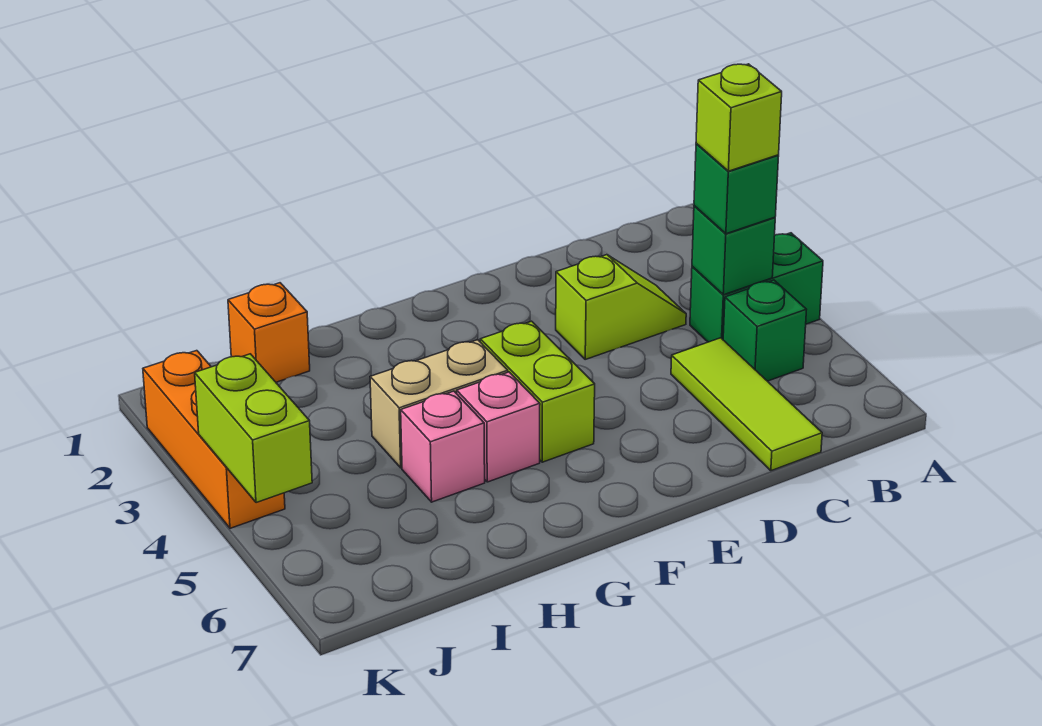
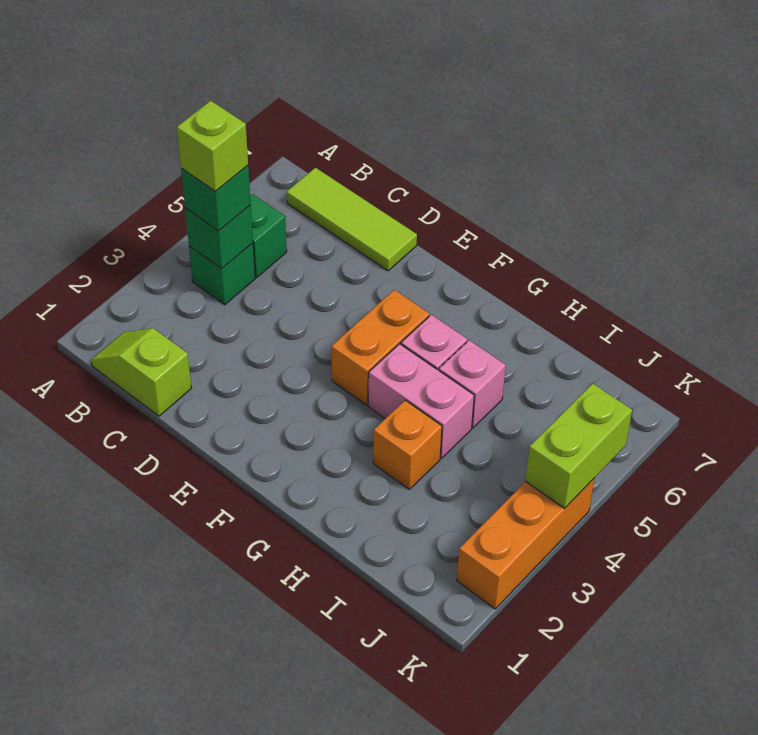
green 1x2 brick [690,233,823,342] -> green 1x1 brick [189,243,255,305]
lime 1x2 slope [556,255,686,359] -> lime 1x2 slope moved to [91,328,191,416]
lime 1x3 tile [671,338,822,471] -> lime 1x3 tile turned to [286,168,417,271]
lime 1x2 brick [480,321,595,462] -> orange 1x2 brick [331,290,429,405]
tan 1x2 brick [370,340,508,468] -> pink 1x2 brick [368,344,474,458]
orange 1x1 brick [228,283,310,382] -> orange 1x1 brick moved to [373,400,442,489]

